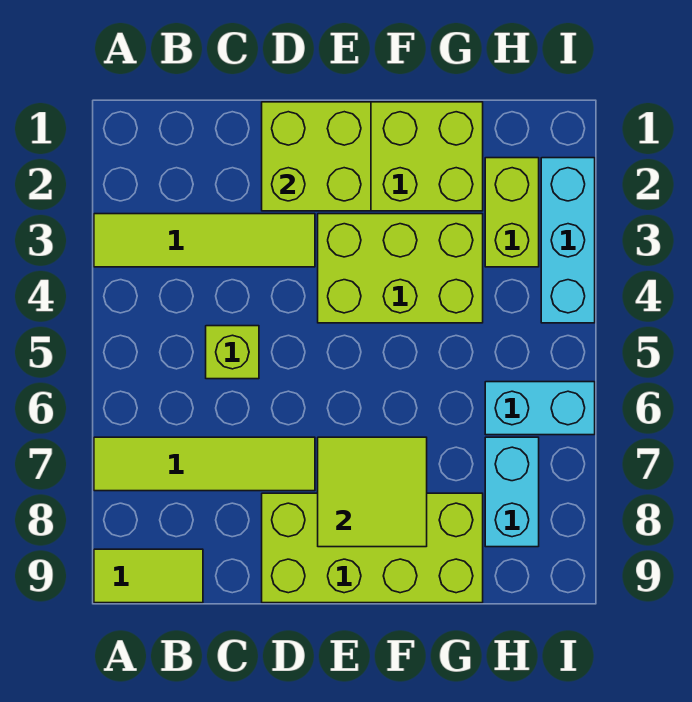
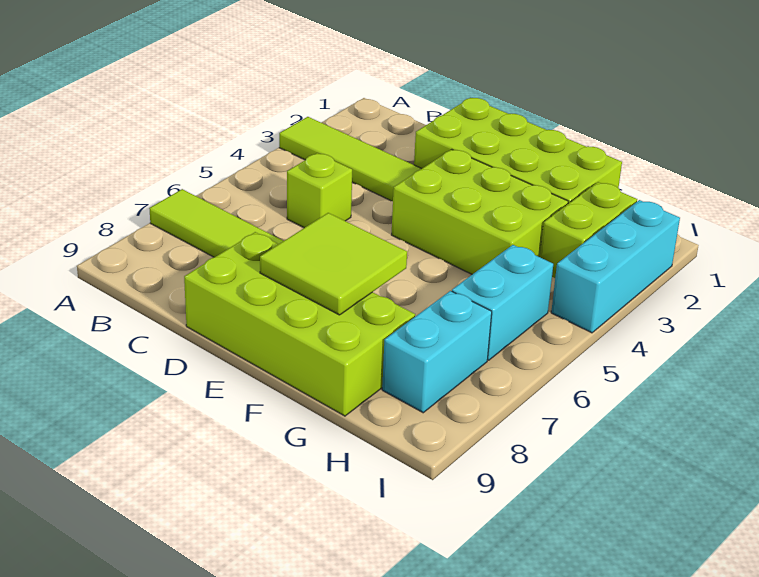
lime 1x2 tile [94,549,203,603] -> none
lime 2x2 brick [262,102,371,211] -> none
cyan 1x2 brick [485,382,595,435] -> cyan 1x2 brick turned to [452,245,553,360]

